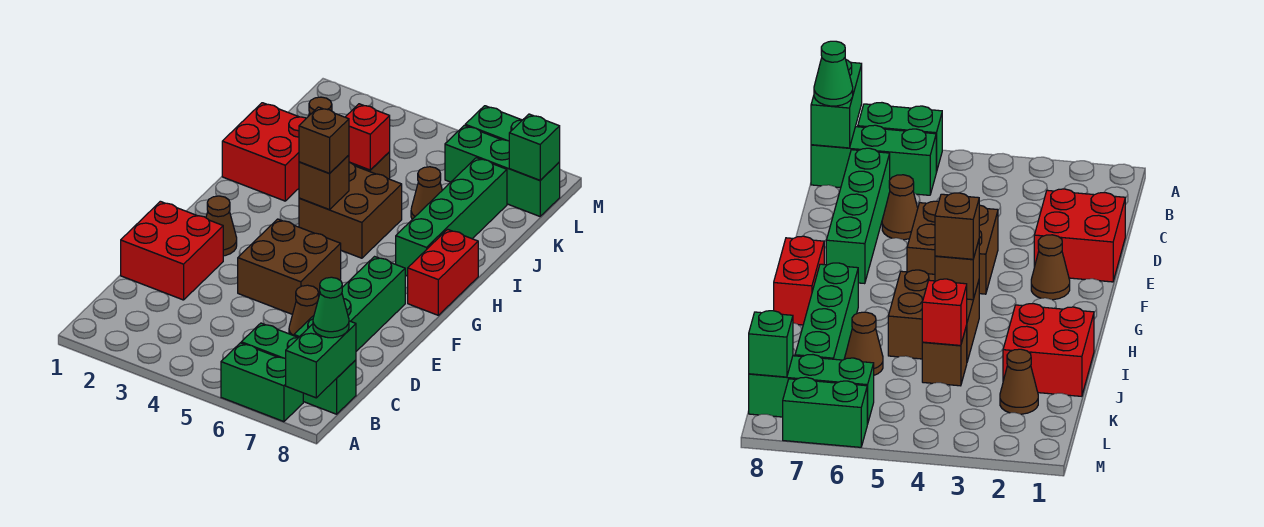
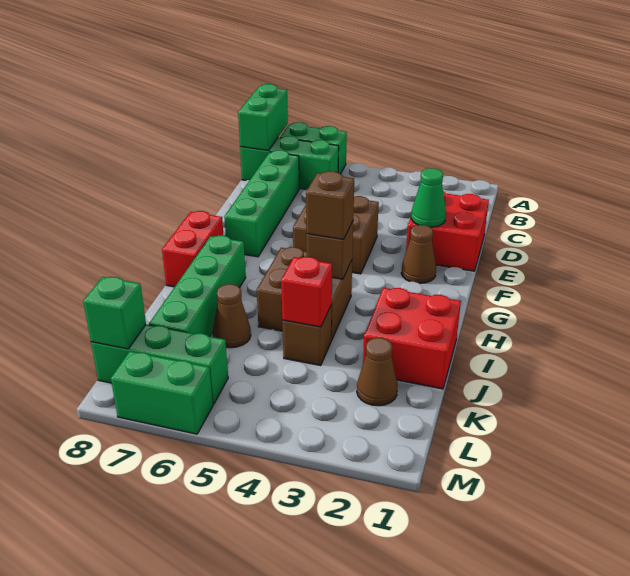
green 1x1 cone [313,277,349,338] -> green 1x1 cone moved to [411,168,446,227]
brown 1x1 cone [289,285,319,336] -> none

